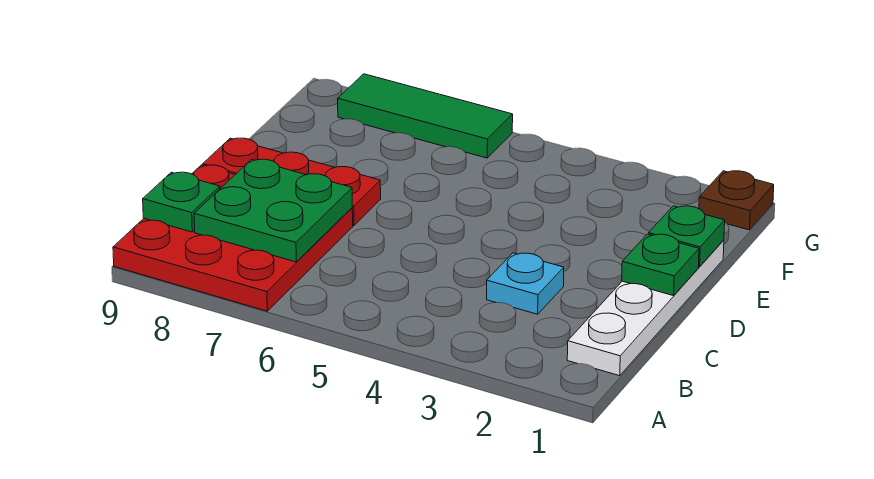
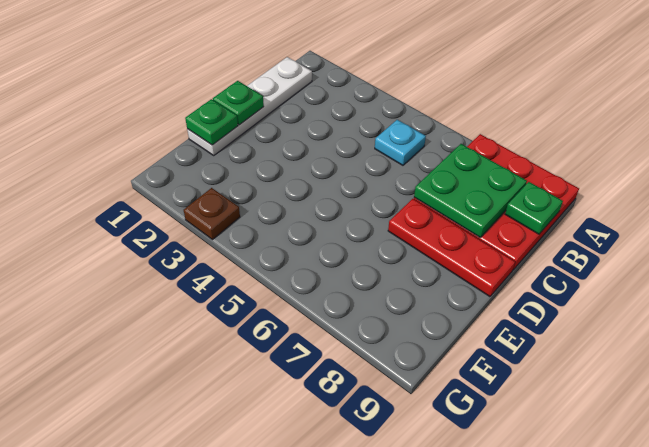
cyan 1x1 plate [487,253,564,314] -> cyan 1x1 plate moved to [375,120,426,165]
brown 1x1 plate [699,171,774,230] -> brown 1x1 plate moved to [184,188,240,240]
green 1x3 tile [338,74,513,158] -> none

